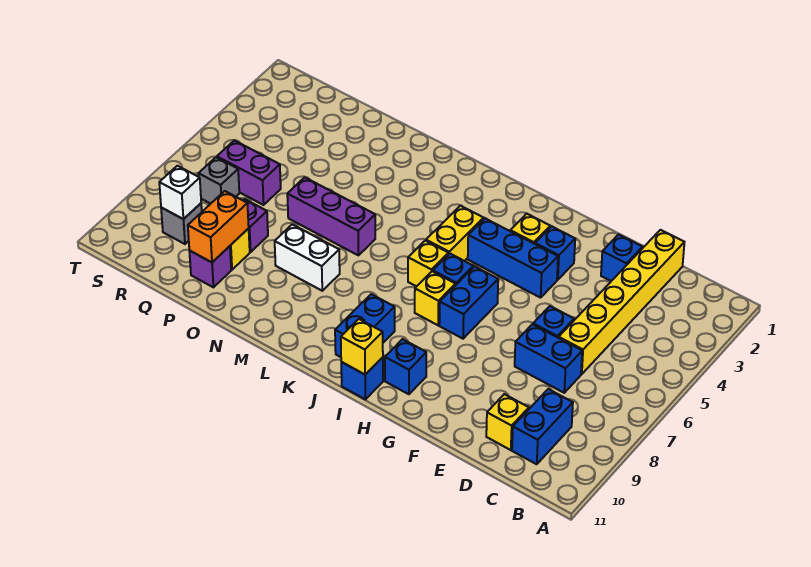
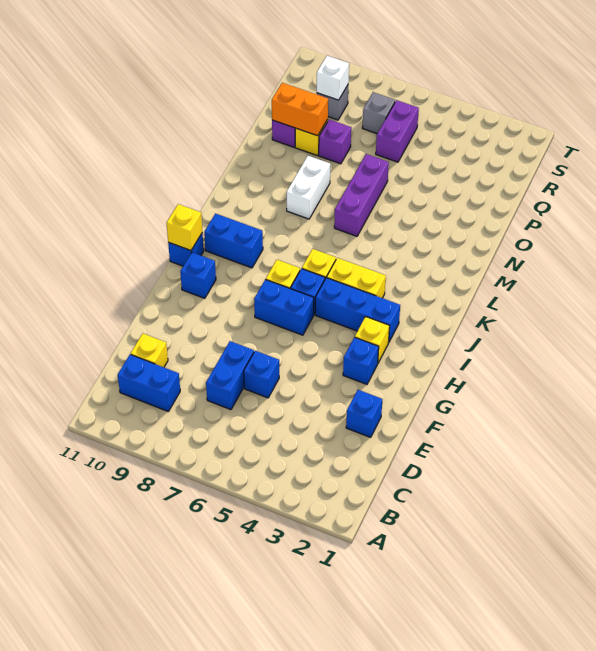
yellow 1x6 brick [559,230,684,374] -> none
blue 1x3 brick [468,219,558,298] -> blue 1x3 brick turned to [315,278,400,343]

